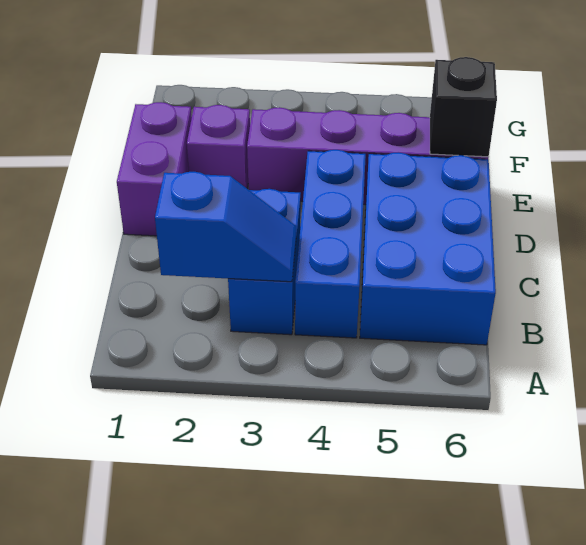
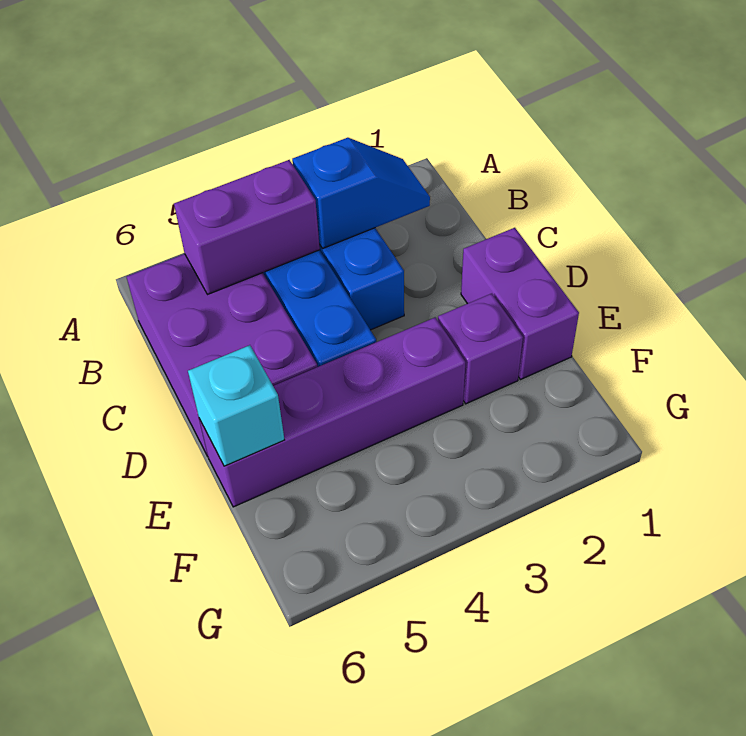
blue 1x2 slope [155,172,296,282] -> blue 1x2 slope turned to [292,138,430,249]
none -> purple 1x2 brick [174,160,320,294]
blue 2x3 brick [360,152,496,345] -> purple 2x3 brick [127,254,317,456]
black 1x1 brick [430,57,497,157] -> cyan 1x1 brick [188,345,284,466]

